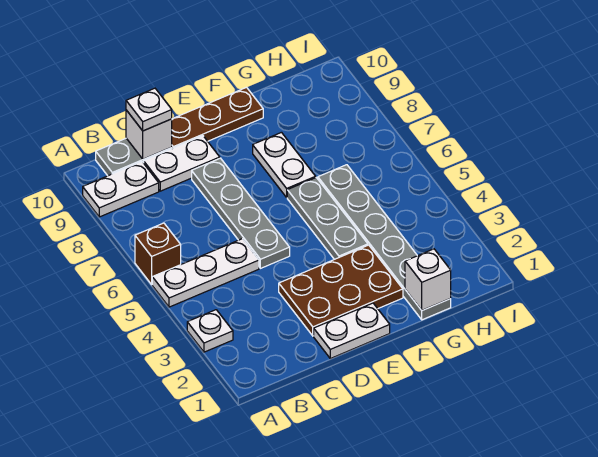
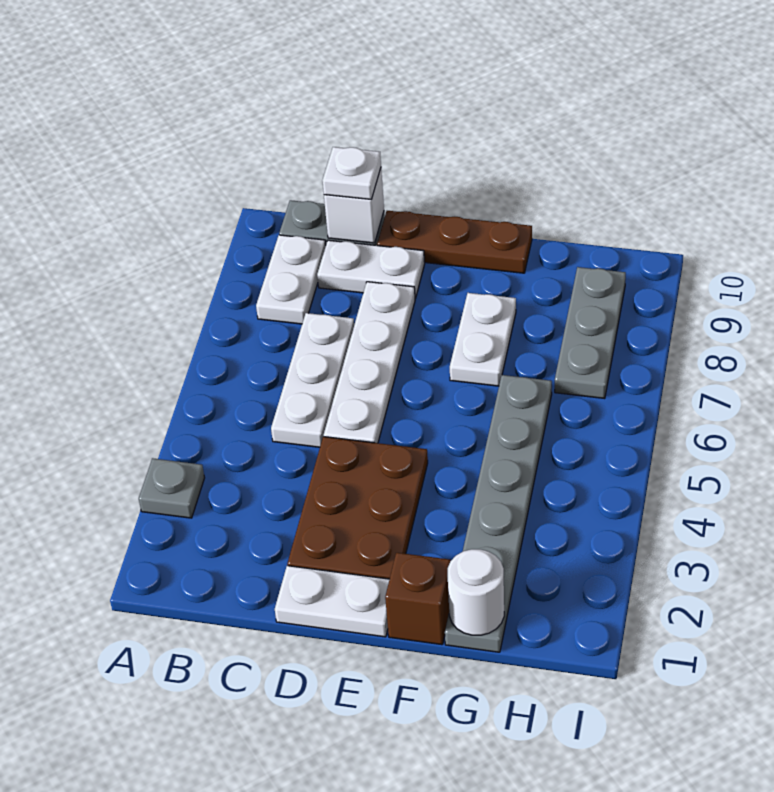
white 1x1 plate [187,310,233,352] -> grey 1x1 plate [139,458,205,518]
white 1x3 plate [152,239,259,307] -> white 1x3 plate turned to [271,313,354,447]
brown 1x1 brick [135,223,181,284] -> brown 1x1 brick moved to [385,553,451,645]
white 1x2 plate [83,162,159,217] -> white 1x2 plate turned to [256,235,326,324]
brown 2x3 plate [279,245,403,336] -> brown 2x3 plate turned to [287,437,428,579]
grey 1x4 plate [192,158,290,268] -> white 1x4 plate [324,282,415,443]
grey 1x3 plate [287,178,368,259] -> grey 1x3 plate moved to [555,267,626,399]
white 1x1 brick [405,249,451,310] -> white 1x1 round brick [448,549,504,635]

